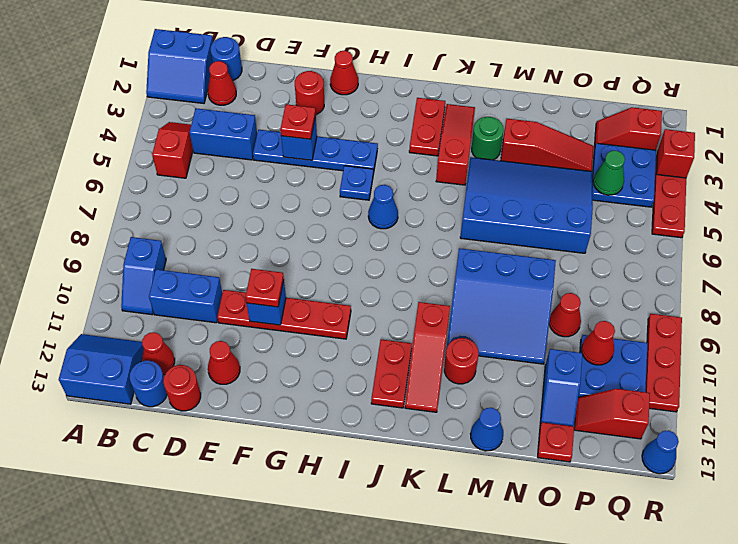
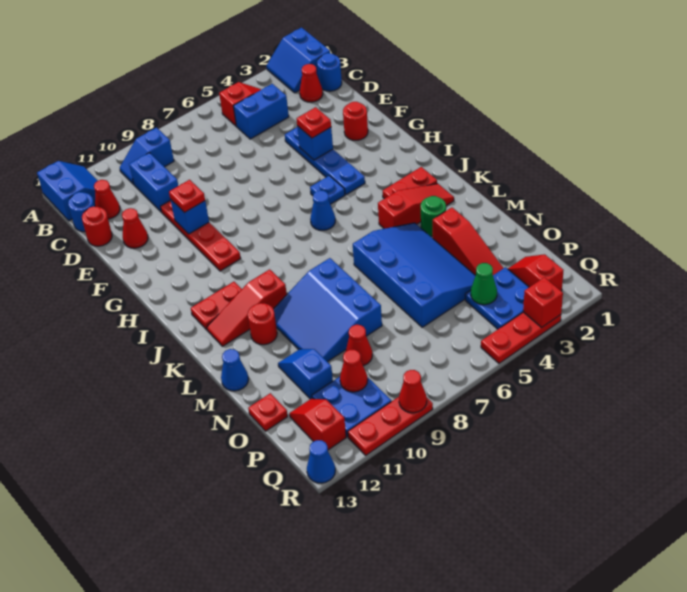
blue 1x2 brick [190,108,257,160] -> blue 1x2 brick turned to [234,84,289,139]
red 1x1 cone [330,51,358,95] -> red 1x1 cone moved to [399,370,427,413]
blue 1x2 slope [540,349,582,426] -> blue 1x2 slope turned to [278,349,333,399]

